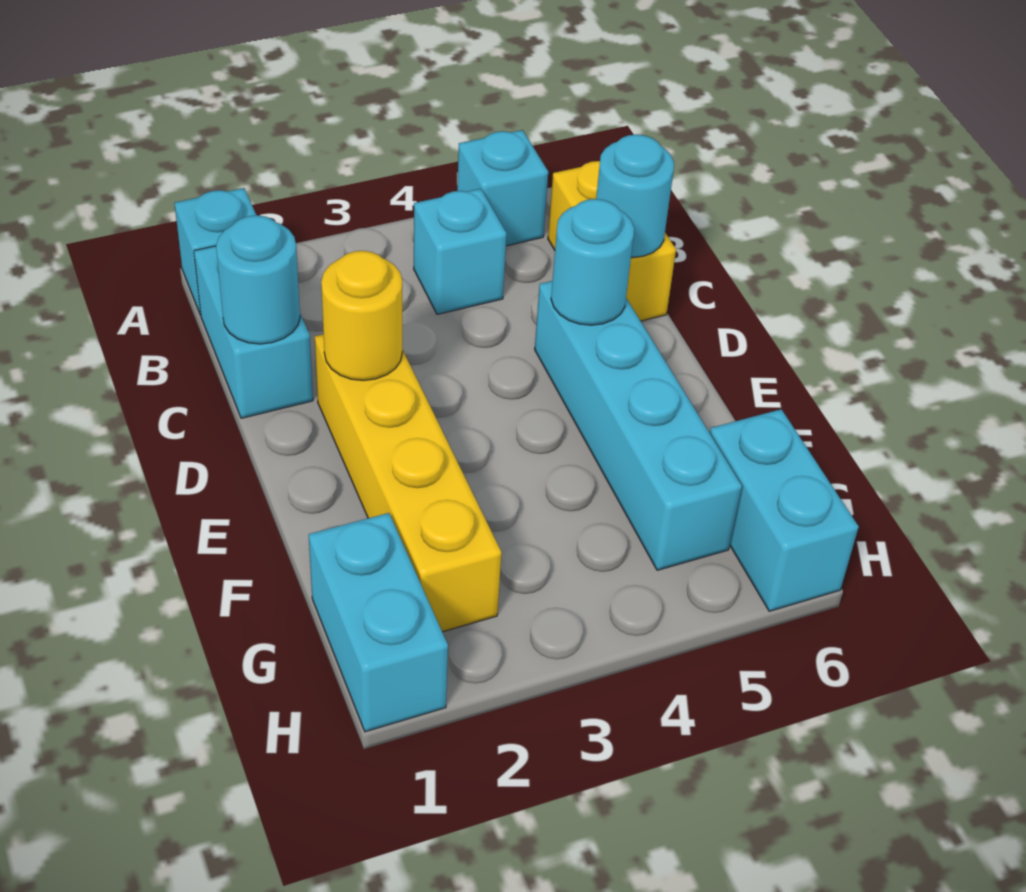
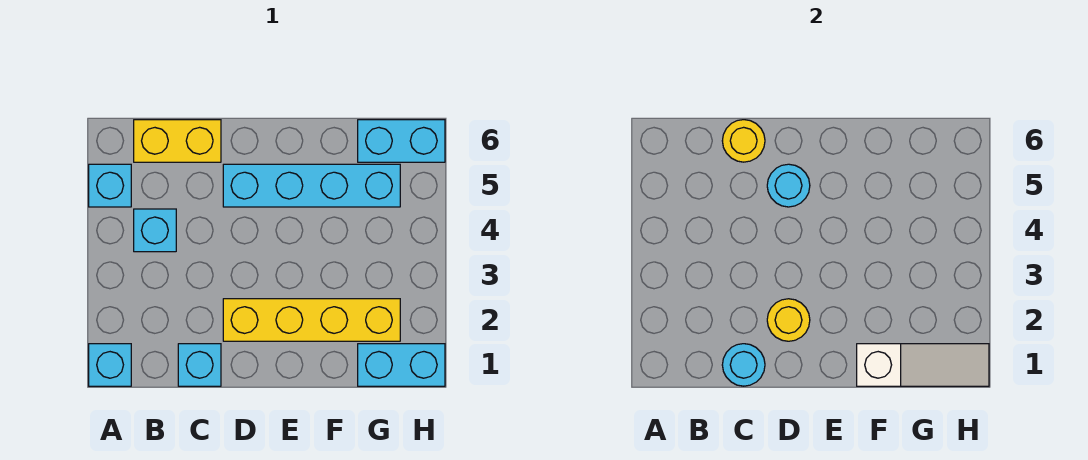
cyan 1x2 brick [194,246,313,418] -> cyan 1x1 brick [178,344,221,386]
cyan 1x1 round brick [596,134,674,257] -> yellow 1x1 round brick [722,120,765,162]
none -> white 1x3 slope [857,344,989,386]

